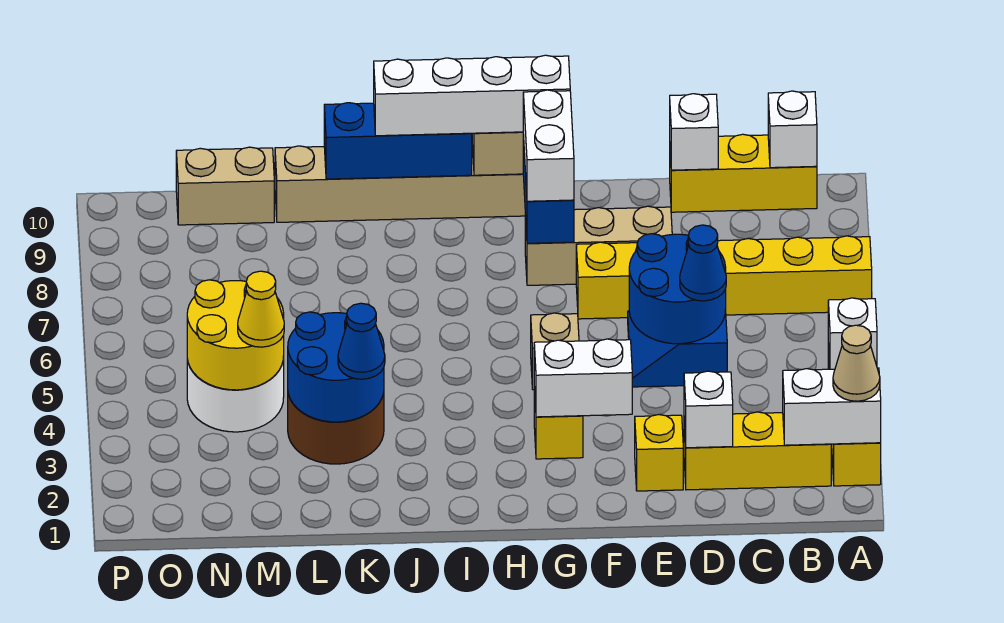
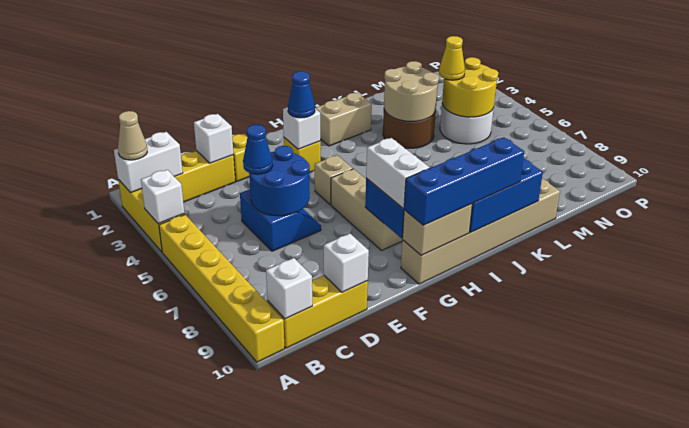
yellow 1x6 brick [576,236,872,319] -> yellow 1x6 brick turned to [159,215,285,362]
tan 1x3 brick [525,206,672,285] -> tan 1x3 brick turned to [331,169,403,251]
white 1x2 brick [534,339,632,417] -> white 1x1 brick [283,107,321,149]
white 1x4 brick [374,55,570,136] -> blue 1x4 brick [404,137,524,225]
blue 2x2 round brick [288,312,384,422] -> tan 2x2 round brick [384,61,439,121]
blue 1x1 cone [338,303,385,379] -> blue 1x1 cone moved to [288,71,315,118]
tan 1x2 brick [176,147,274,225] -> tan 1x2 brick moved to [315,93,372,146]

